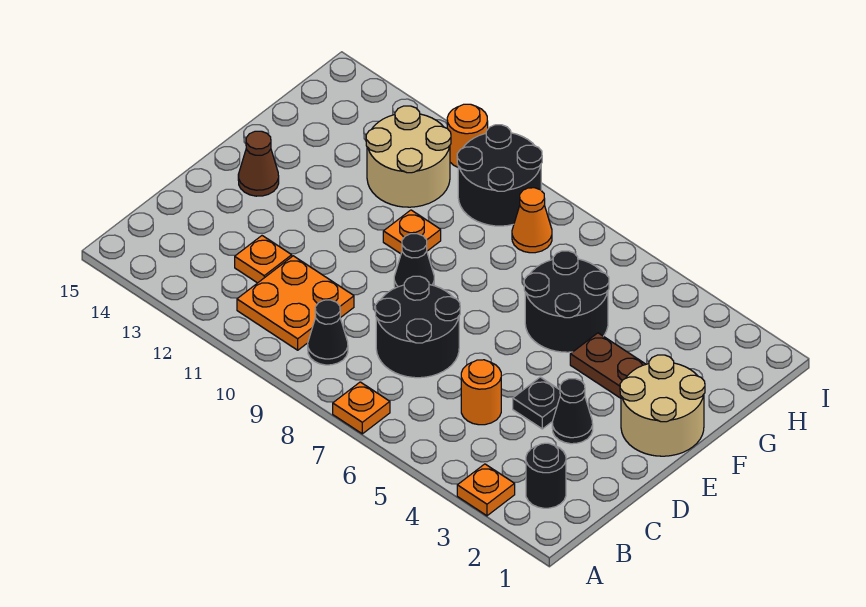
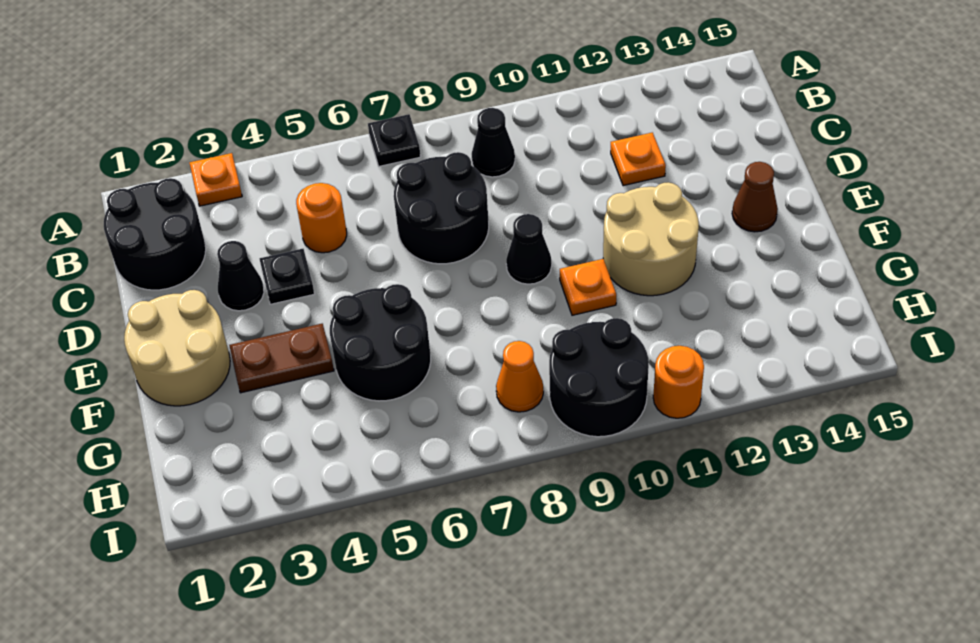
orange 1x1 plate [333,382,390,434] -> black 1x1 plate [368,114,421,166]
black 1x1 round brick [526,443,566,508] -> black 2x2 round brick [104,178,206,290]
orange 2x2 plate [237,256,354,350] -> none
tan 2x2 round brick [366,106,451,207] -> tan 2x2 round brick moved to [603,182,699,296]

